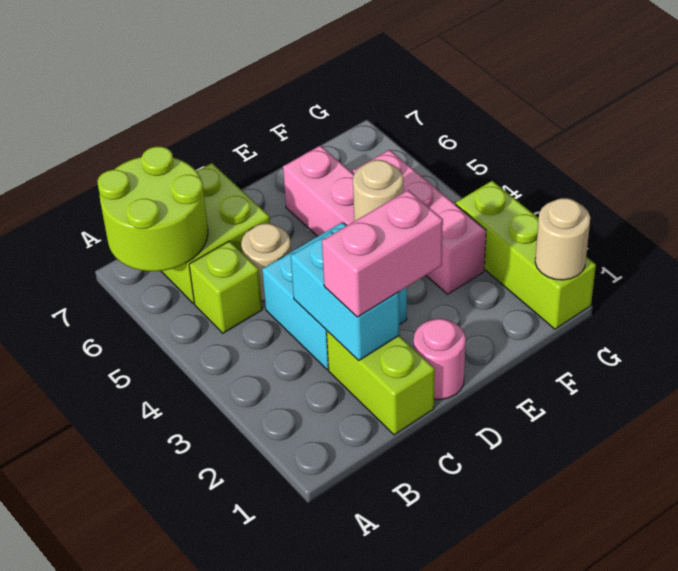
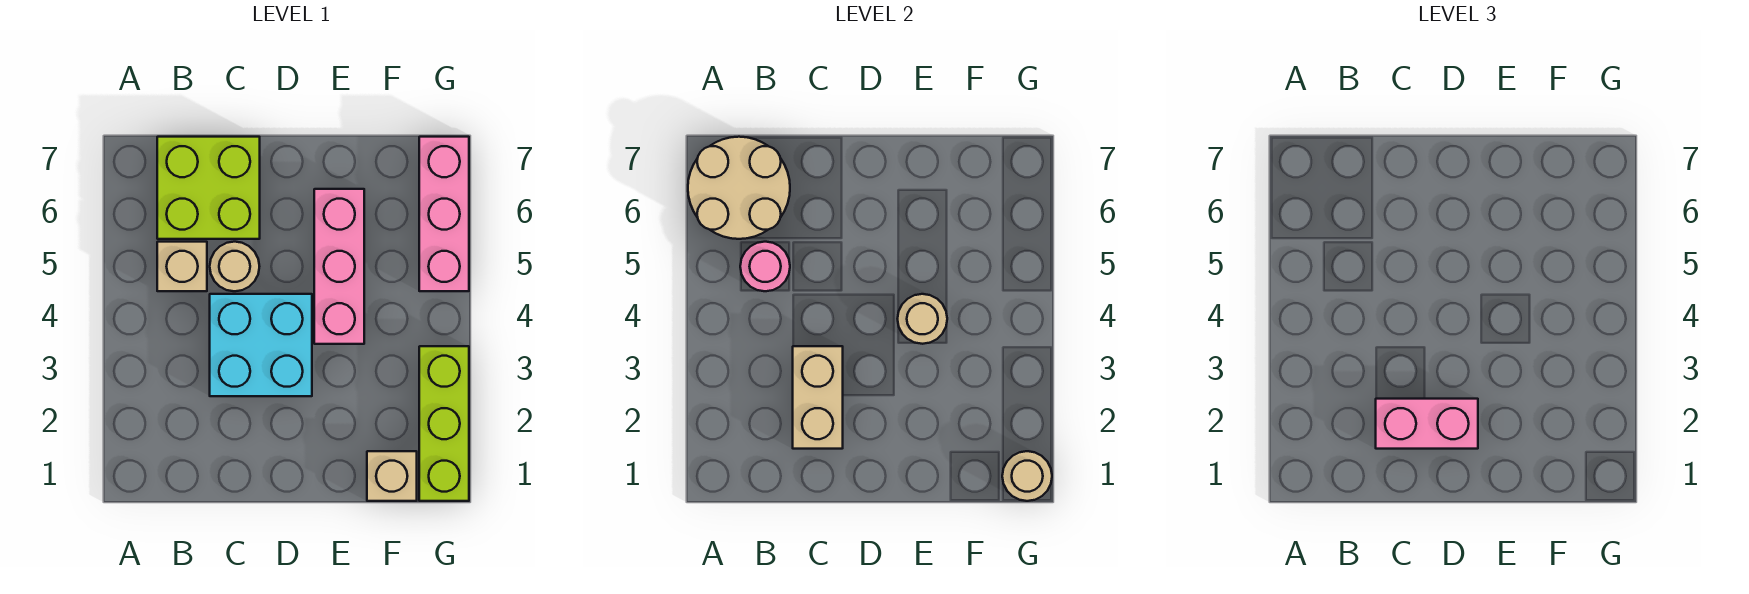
lime 2x2 round brick [97,146,208,271] -> tan 2x2 round brick [688,137,790,239]
lime 1x1 brick [189,241,262,333] -> tan 1x1 brick [157,242,207,291]
lime 1x2 brick [327,331,435,435] -> none
cyan 1x2 brick [291,232,399,361] -> tan 1x2 brick [793,346,843,449]
pink 1x1 round brick [414,319,466,399] -> pink 1x1 round brick moved to [740,242,790,291]
none -> tan 1x1 brick [367,451,417,501]
pink 1x3 brick [353,150,486,294] -> pink 1x3 brick moved to [419,137,469,291]

